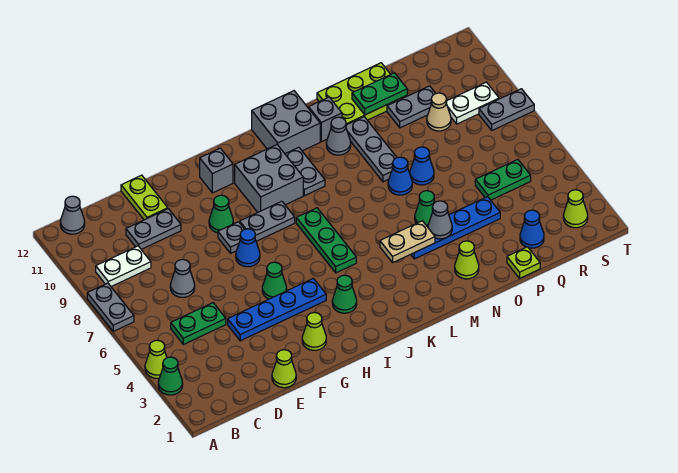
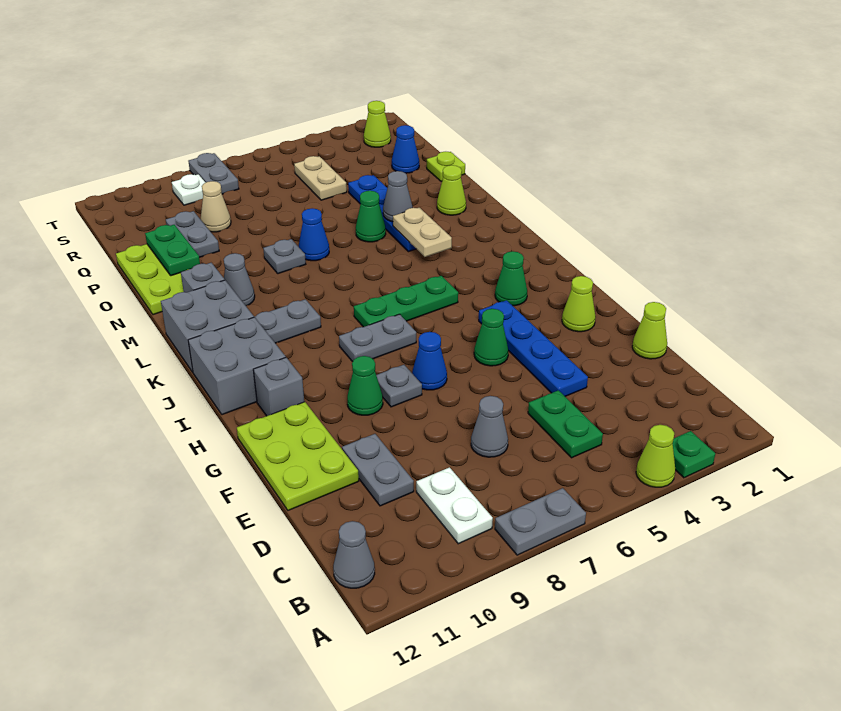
green 1x1 cone [158,357,183,395] -> green 1x1 plate [673,431,715,478]
lime 1x2 plate [121,175,168,220] -> lime 2x3 plate [237,402,359,510]
grey 1x2 plate [240,201,295,241] -> grey 1x2 plate turned to [339,314,416,362]
grey 2x2 brick [235,145,303,212] -> grey 2x2 brick moved to [188,317,286,415]
grey 1x3 plate [346,117,397,182] -> grey 1x1 plate [263,239,306,274]
blue 1x1 cone [410,147,434,185] -> none
green 1x2 plate [475,159,531,200] -> tan 1x2 plate [294,156,347,200]
white 1x2 plate [446,82,499,124] -> white 1x1 plate [172,174,206,205]

